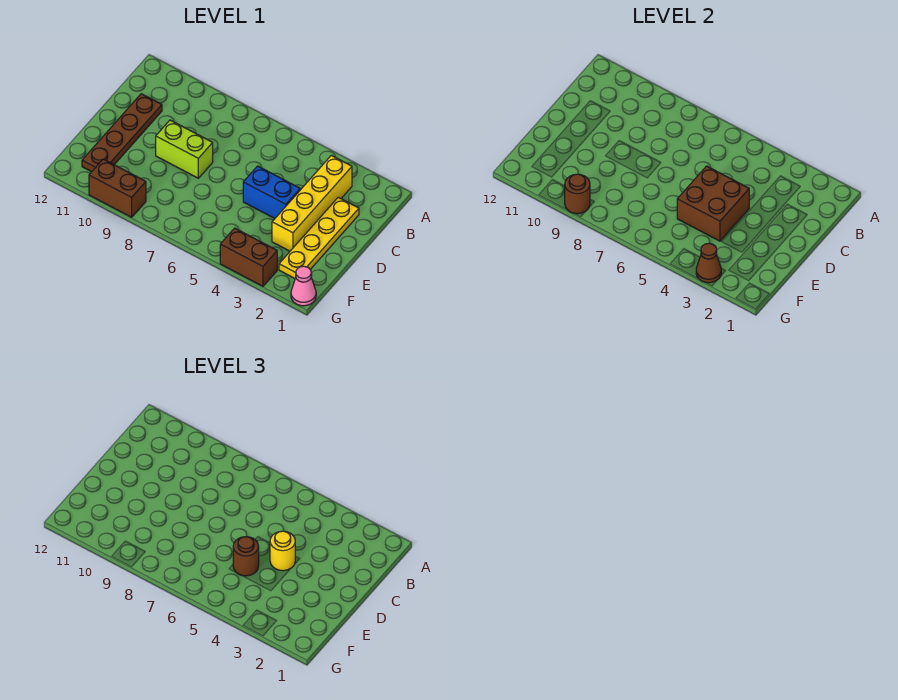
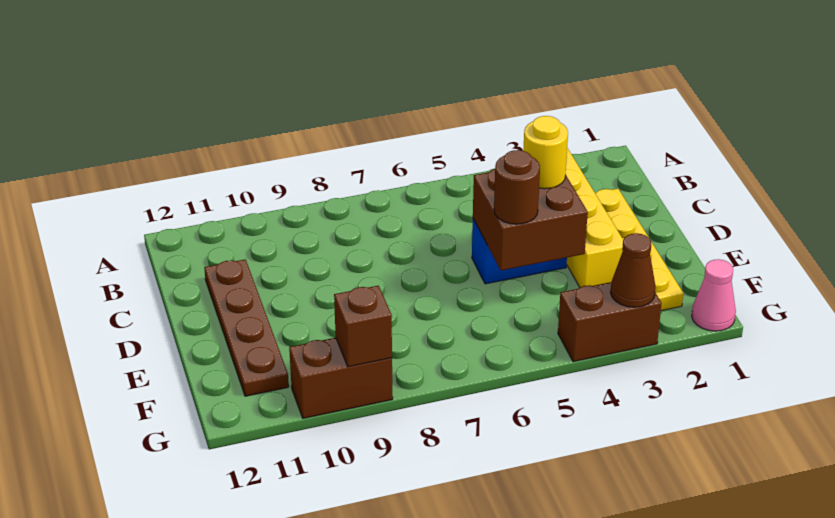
lime 1x2 brick [156,120,213,178] -> none
brown 1x1 round brick [565,174,590,214] -> brown 1x1 brick [334,286,392,367]

